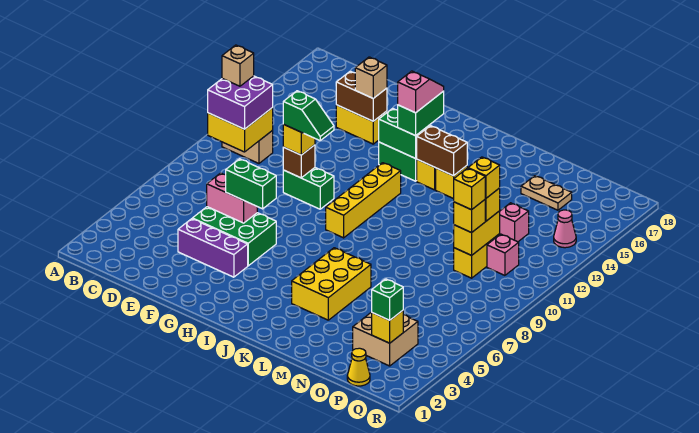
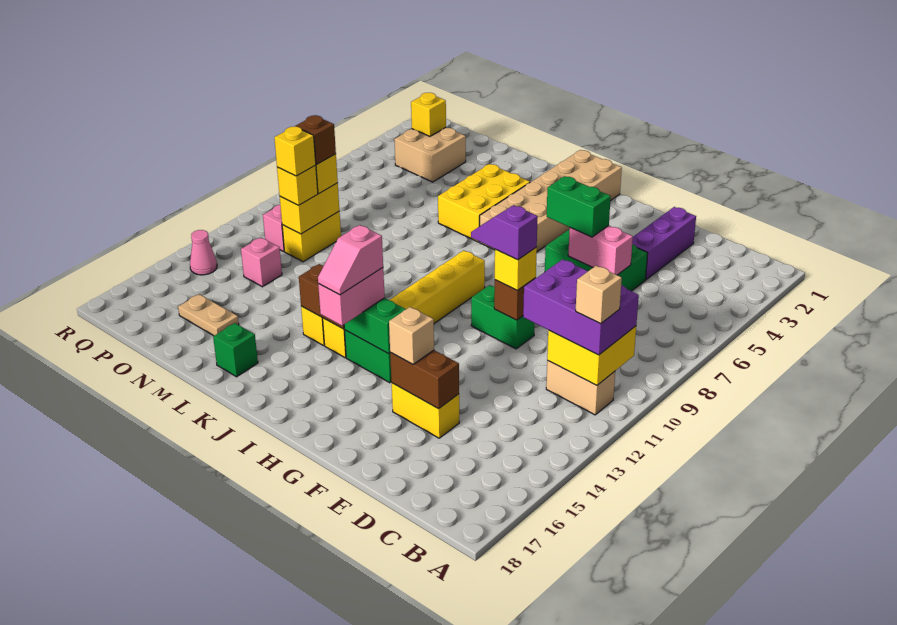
purple 2x2 brick [208,76,273,129] -> purple 2x3 brick [523,259,639,355]
purple 1x3 brick [178,219,248,277] -> purple 1x3 brick turned to [632,207,696,280]
green 1x2 slope [283,91,334,141] -> purple 1x2 slope [471,205,538,260]
none -> tan 2x6 brick [480,150,622,252]
green 1x2 brick [398,91,444,136] -> pink 1x2 brick [318,268,385,326]
yellow 1x1 brick [454,168,485,210] -> brown 1x1 brick [296,115,336,164]
yellow 1x1 cone [347,348,370,386] -> none
green 1x1 brick [372,279,403,320] -> green 1x1 brick moved to [213,323,258,377]

